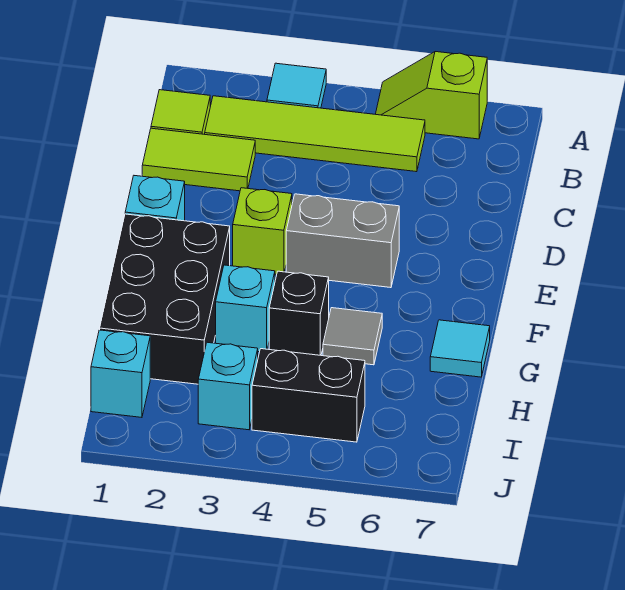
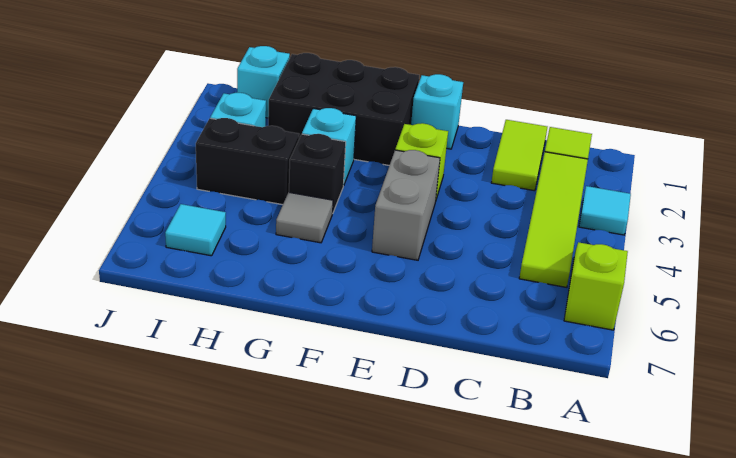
cyan 1x1 tile [430,320,490,377] -> cyan 1x1 tile moved to [165,204,226,256]
black 1x2 brick [252,349,365,442] -> black 1x2 brick turned to [196,118,299,205]

